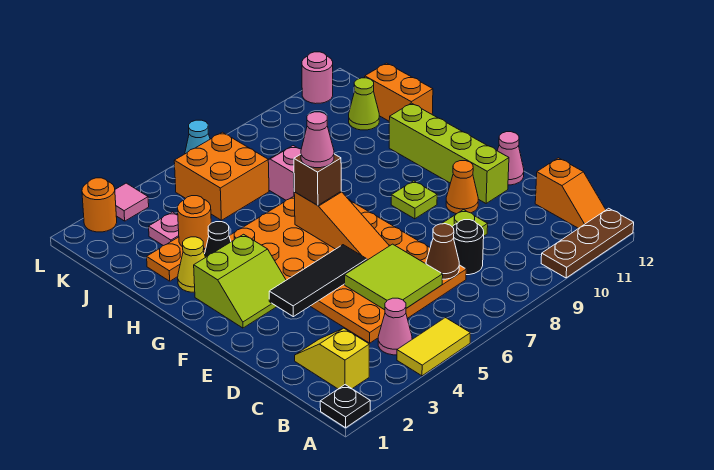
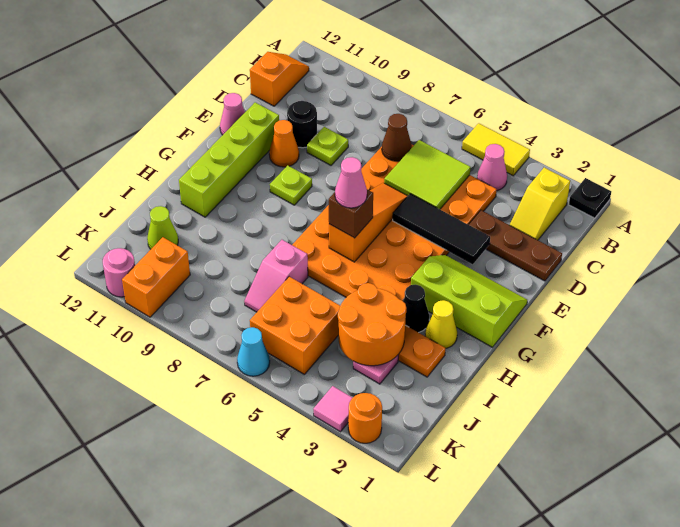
brown 1x3 plate [541,208,634,278] -> brown 1x3 plate moved to [469,210,562,281]
black 1x1 round brick [453,220,484,275] -> black 1x1 round brick moved to [287,101,317,148]
lime 2x2 slope [194,234,286,328] -> lime 2x3 slope [411,255,527,347]
orange 1x1 round brick [178,196,211,249] -> orange 2x2 round brick [338,283,406,366]
orange 1x2 brick [365,63,433,121] -> orange 1x2 brick moved to [122,237,190,317]

